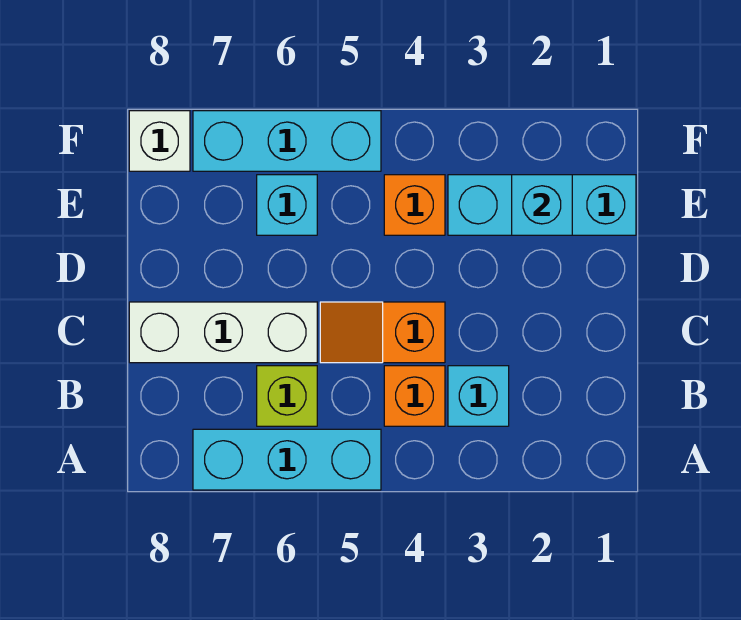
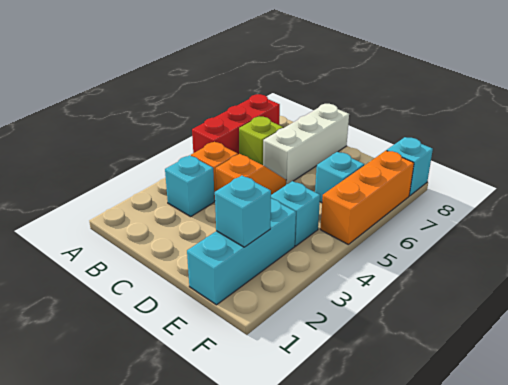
cyan 1x3 brick [193,429,381,490] -> red 1x3 brick [192,94,280,154]
orange 1x1 brick [384,175,445,235] -> cyan 1x1 brick [271,181,320,246]
cyan 1x3 brick [193,111,381,171] -> orange 1x3 brick [320,150,414,244]
white 1x1 brick [129,111,190,171] -> cyan 1x1 brick [387,137,433,196]

